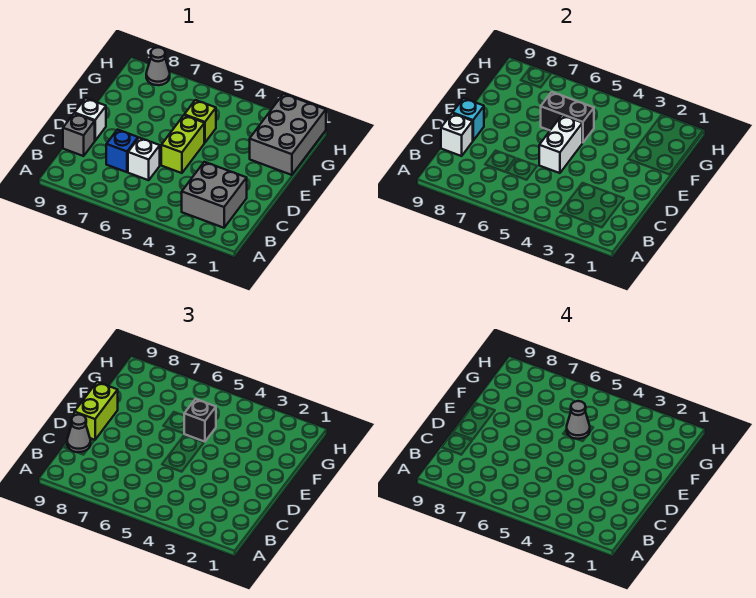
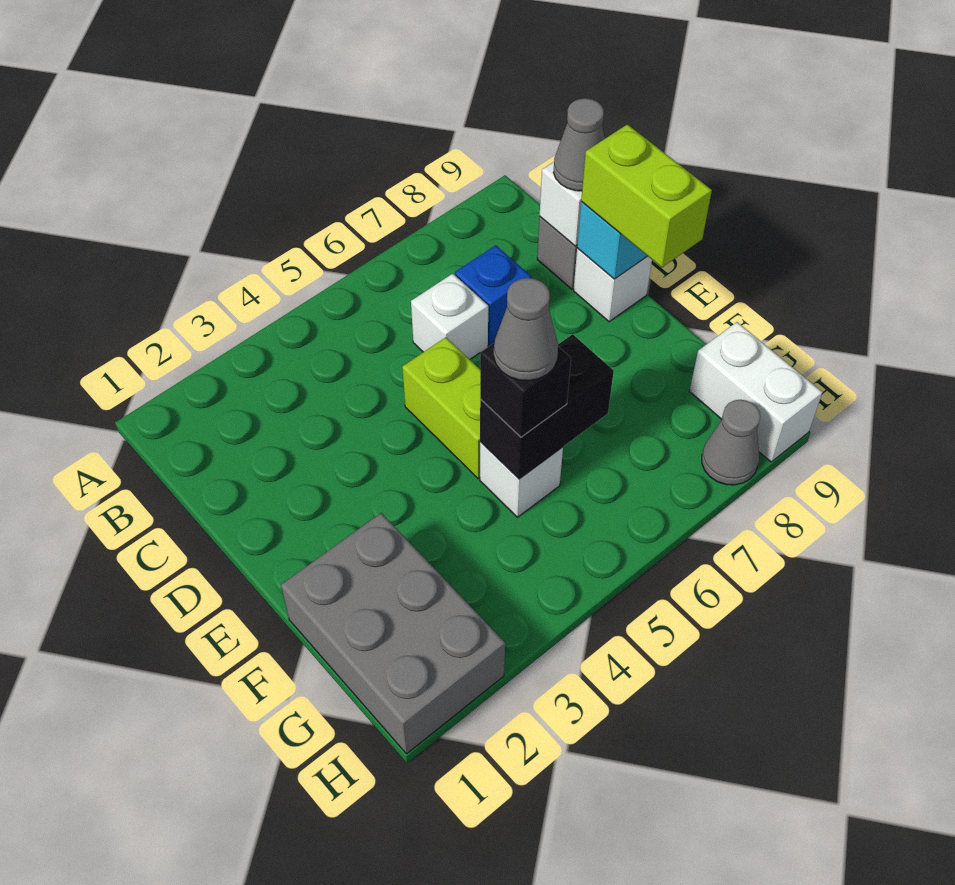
grey 2x2 brick [182,162,247,228] -> none
white 1x2 brick [539,115,582,173] -> white 1x2 brick moved to [689,322,822,462]
lime 1x1 brick [185,100,216,143] -> white 1x1 brick [480,442,563,517]

